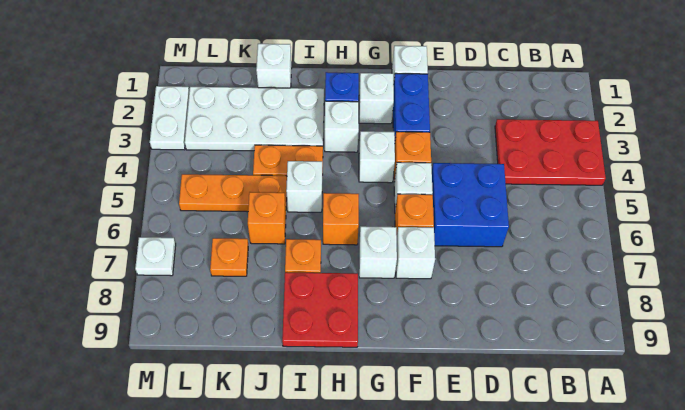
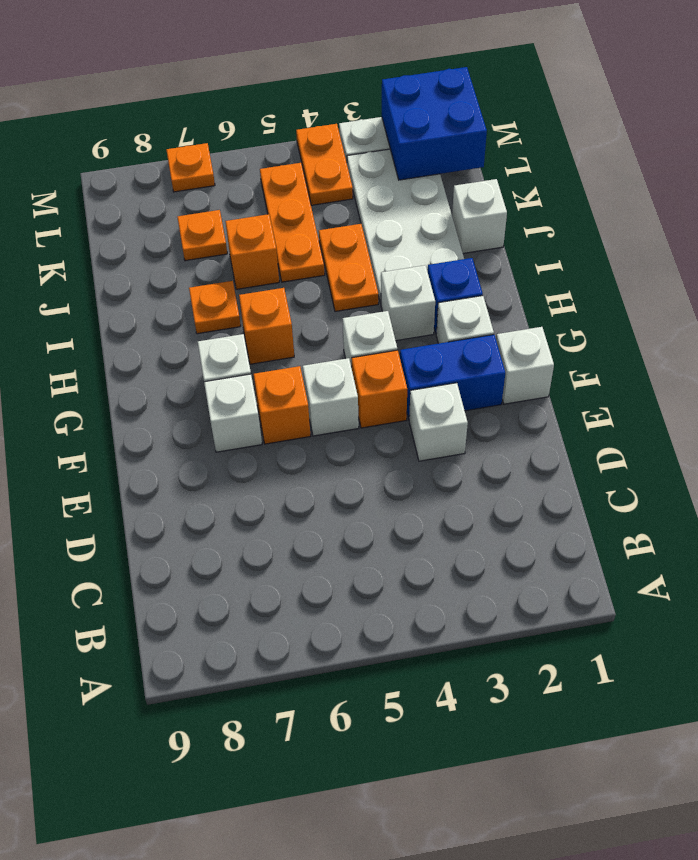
red 2x3 plate [495,119,606,185] -> none
blue 2x2 brick [432,163,509,247] -> blue 2x2 brick moved to [382,67,487,180]
red 2x2 plate [282,272,358,347] -> none
white 1x1 brick [286,161,322,212] -> white 1x1 brick moved to [409,383,468,461]
none -> orange 1x2 plate [296,124,353,205]
white 1x1 plate [135,237,176,276] -> orange 1x1 plate [167,143,215,192]

